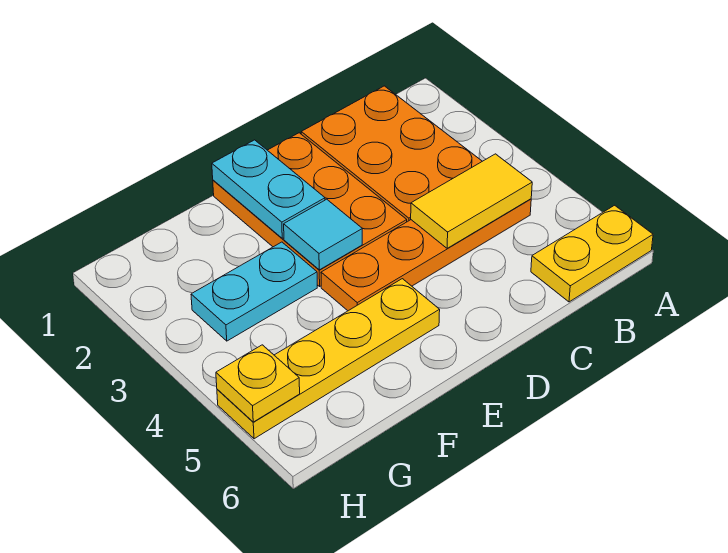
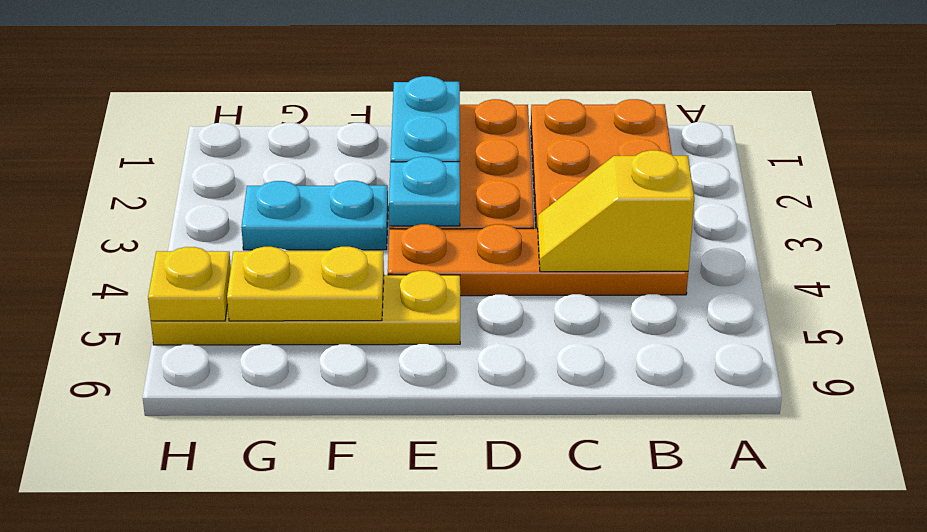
yellow 1x2 plate [531,205,653,302] -> yellow 1x2 plate moved to [227,247,384,321]
yellow 1x2 tile [411,154,532,248] -> yellow 1x2 slope [537,150,694,272]
cyan 1x1 tile [284,199,362,270] -> cyan 1x1 plate [389,157,460,226]

